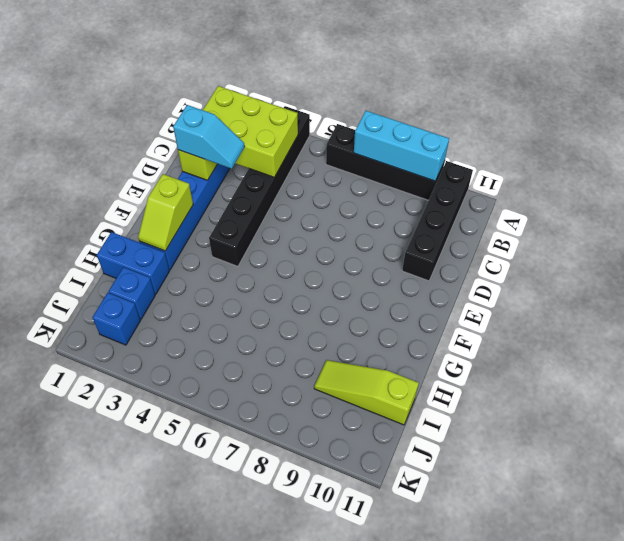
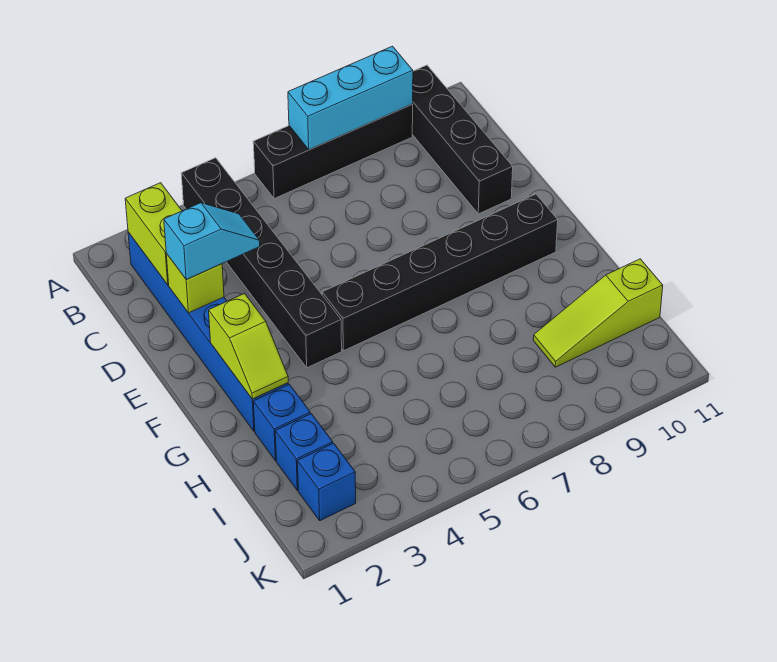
lime 2x3 brick [203,86,298,177] -> lime 1x2 brick [125,183,182,285]
none -> black 1x6 brick [322,194,558,351]
blue 1x2 brick [97,232,170,294] -> blue 1x1 brick [253,384,310,461]

